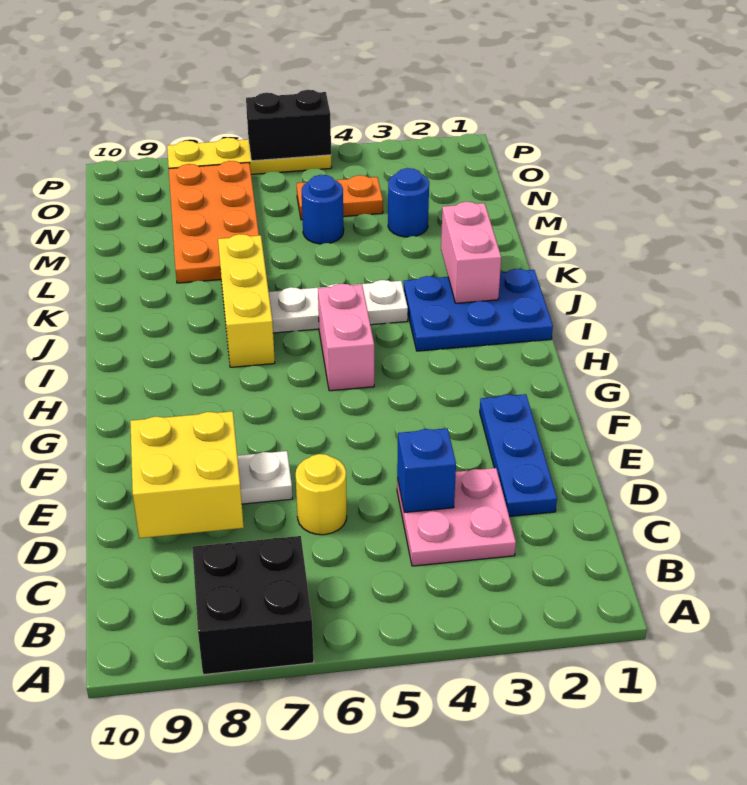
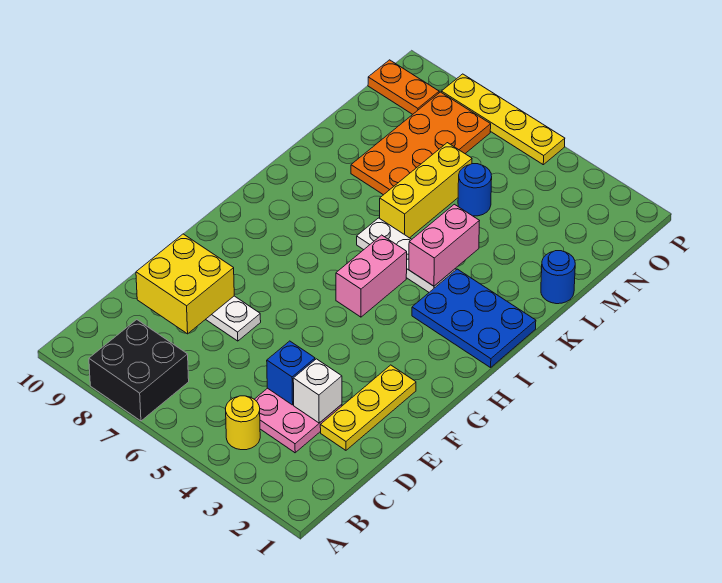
blue 1x3 plate [480,394,557,517] -> yellow 1x3 plate [320,365,416,450]
none -> white 1x1 brick [293,359,342,423]
yellow 1x1 round brick [296,454,347,535] -> yellow 1x1 round brick moved to [226,396,260,450]
yellow 1x3 brick [218,234,275,367] -> yellow 1x3 brick moved to [380,143,472,238]
pink 1x2 brick [441,202,501,303] -> pink 1x2 brick moved to [409,204,479,286]
blue 1x1 round brick [388,168,429,237] -> blue 1x1 round brick moved to [541,251,575,304]
orange 1x2 plate [297,175,383,220] -> orange 1x2 plate moved to [368,60,439,114]
black 1x2 brick [246,90,331,161] -> none

